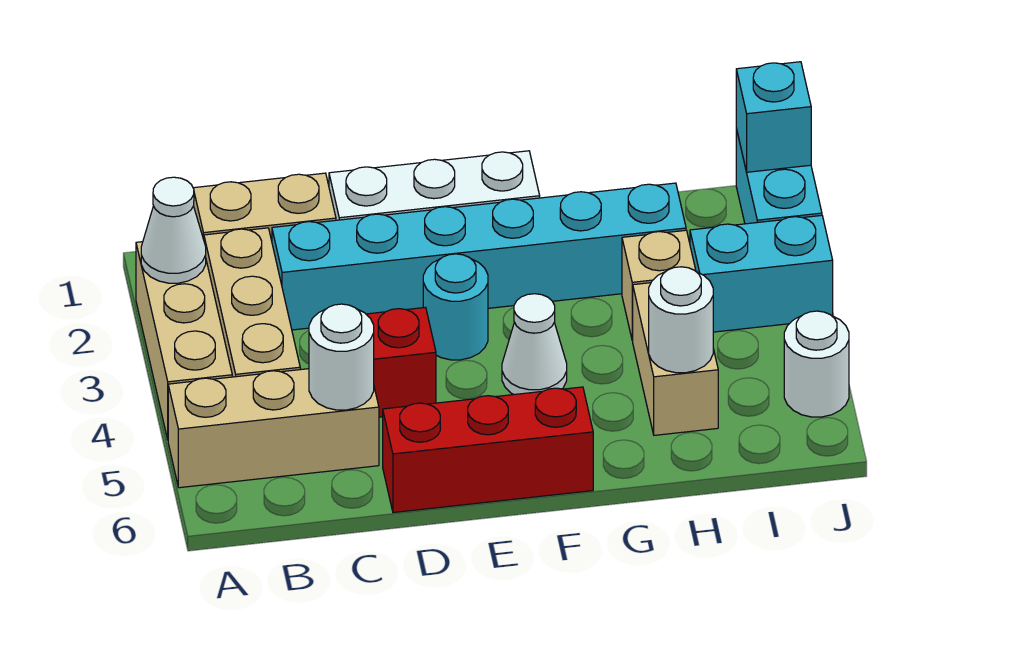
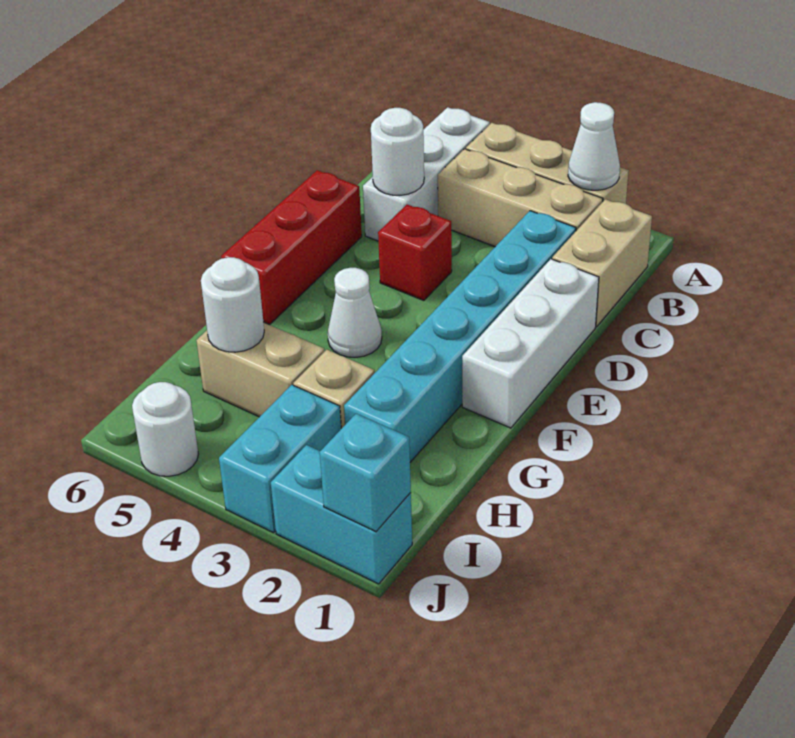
tan 1x3 brick [168,369,379,488] -> white 1x3 brick [363,107,490,241]
cyan 1x1 round brick [423,254,488,360] -> none

